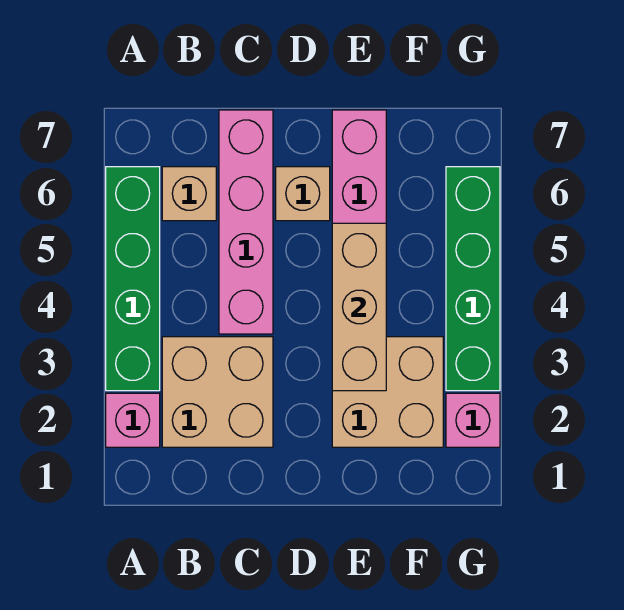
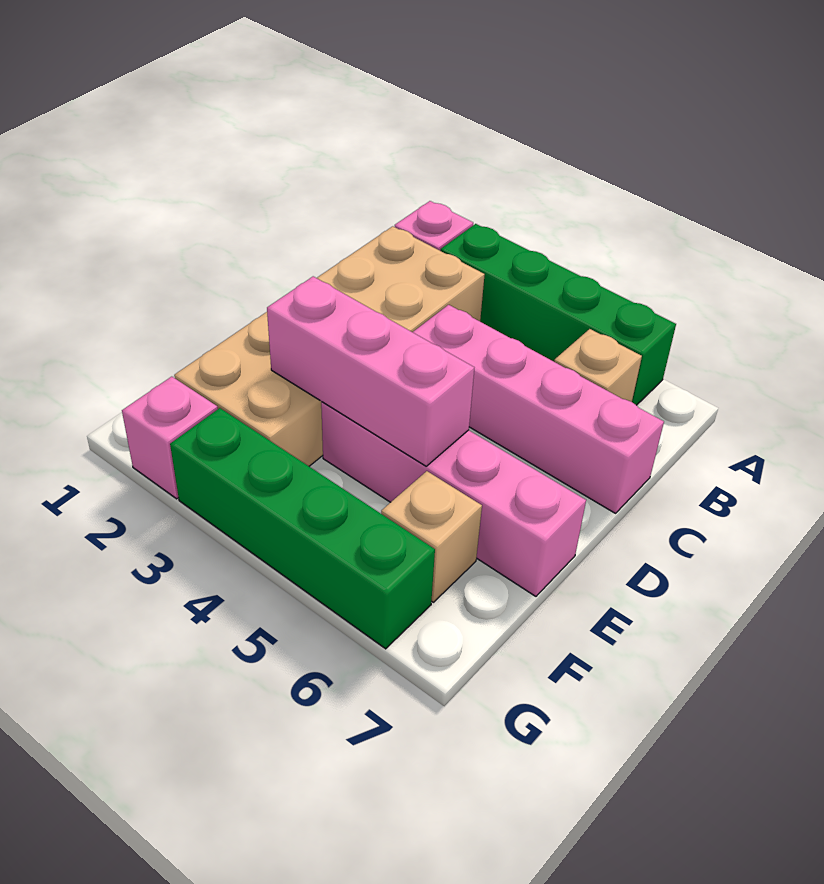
tan 1x1 brick [276,167,330,221] -> tan 1x1 brick moved to [381,471,482,602]
tan 1x3 brick [332,223,386,391] -> pink 1x3 brick [267,276,474,466]

